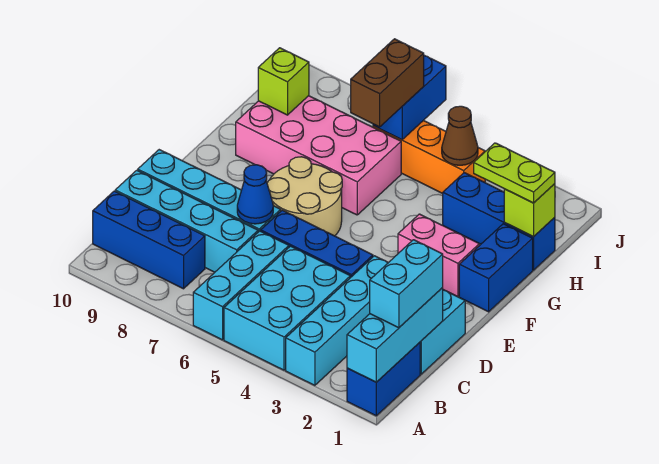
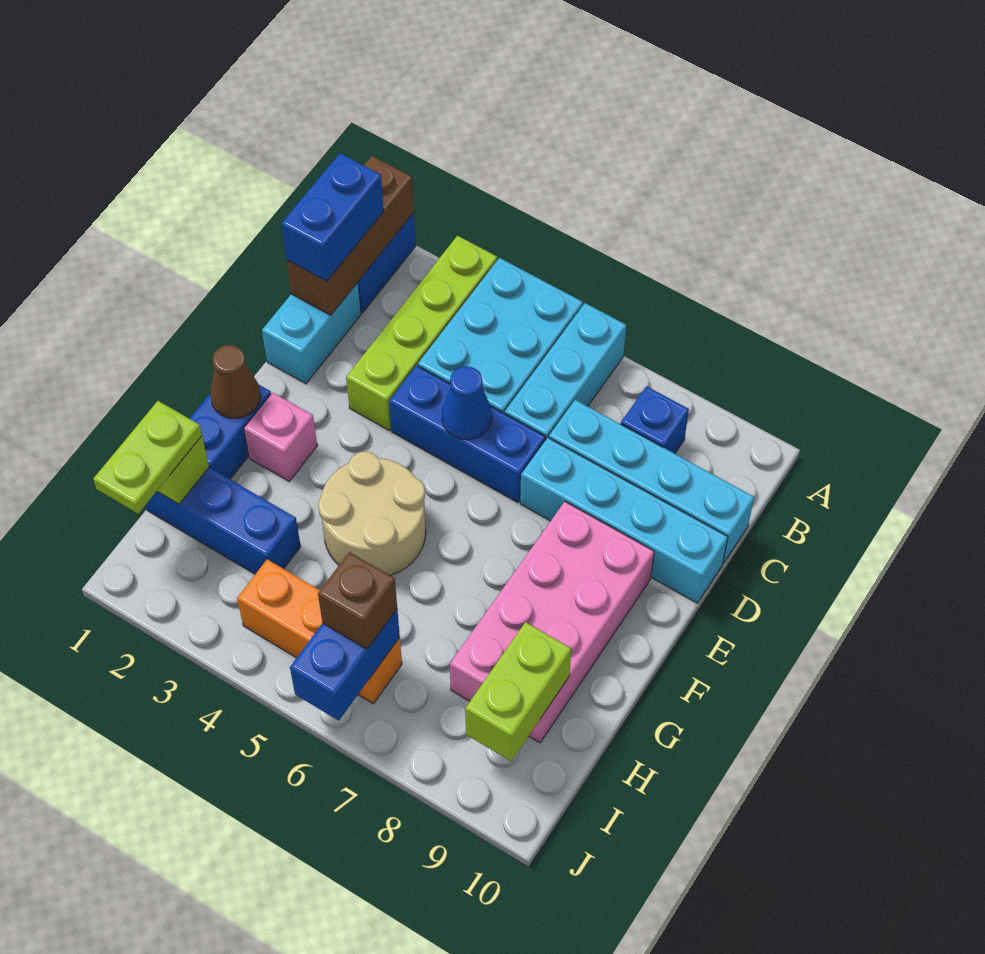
cyan 1x3 brick [347,288,443,382] -> brown 1x3 brick [286,156,414,315]
cyan 1x4 brick [286,256,388,385] -> lime 1x4 brick [346,236,497,430]
cyan 1x2 brick [370,240,443,328] -> blue 1x2 brick [281,153,384,281]
blue 1x3 brick [93,191,205,289] -> blue 1x1 brick [621,386,689,454]
blue 1x1 cone [237,165,273,224] -> blue 1x1 cone moved to [442,366,492,440]
tan 2x2 round brick [267,157,342,236] -> tan 2x2 round brick moved to [318,452,426,575]
pink 1x2 brick [398,214,479,297] -> pink 1x1 brick [244,392,317,481]
pink 2x4 brick [236,96,401,215] -> pink 2x4 brick turned to [450,502,654,743]
lime 1x2 plate [474,143,555,203] -> lime 1x2 plate turned to [93,401,202,514]
brown 1x2 brick [351,39,424,127] -> brown 1x1 brick [318,552,397,649]
lime 1x1 brick [258,48,309,115] -> lime 1x2 brick [465,622,571,761]
brown 1x1 cone [442,106,478,165] -> brown 1x1 cone moved to [210,345,261,418]

